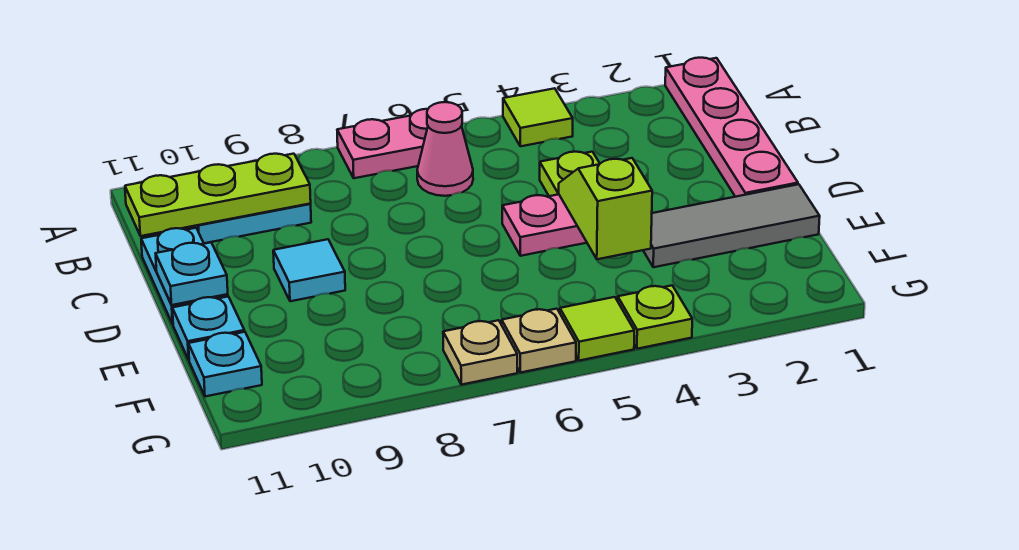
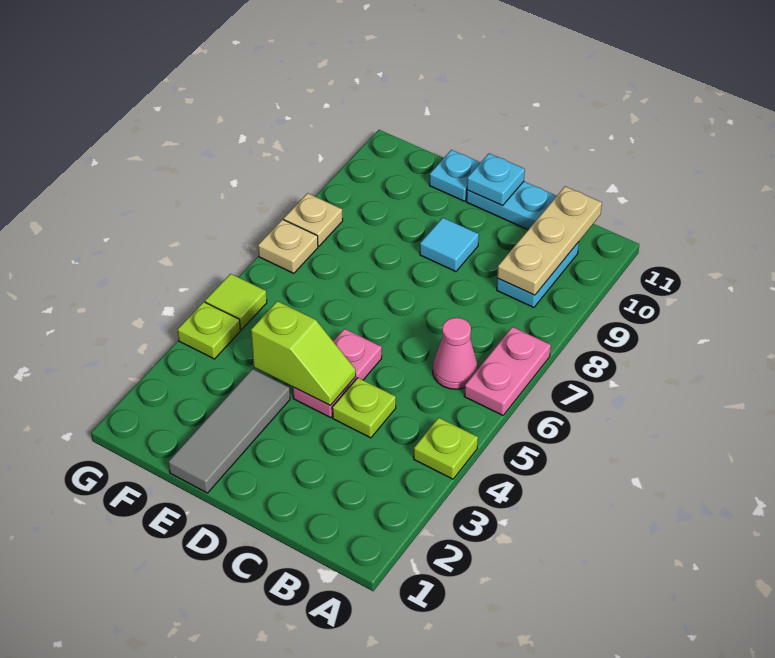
pink 1x4 plate [665,58,798,197] -> none
lime 1x1 tile [503,88,573,146] -> lime 1x1 plate [414,418,478,479]
lime 1x3 plate [125,154,311,236] -> tan 1x3 plate [497,186,602,295]
cyan 1x1 plate [188,332,262,397] -> none
tan 1x1 plate [502,309,576,373] -> tan 1x1 plate moved to [284,193,343,246]

